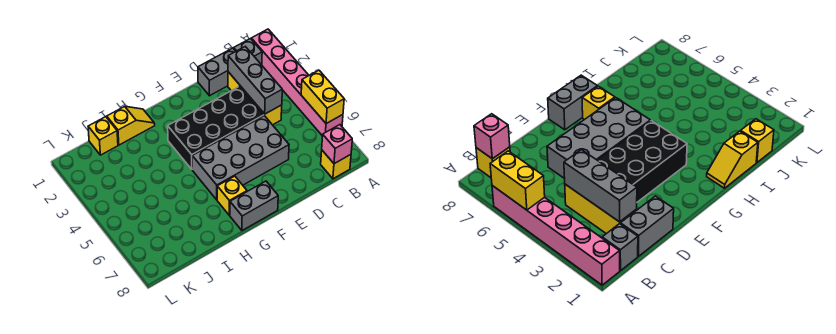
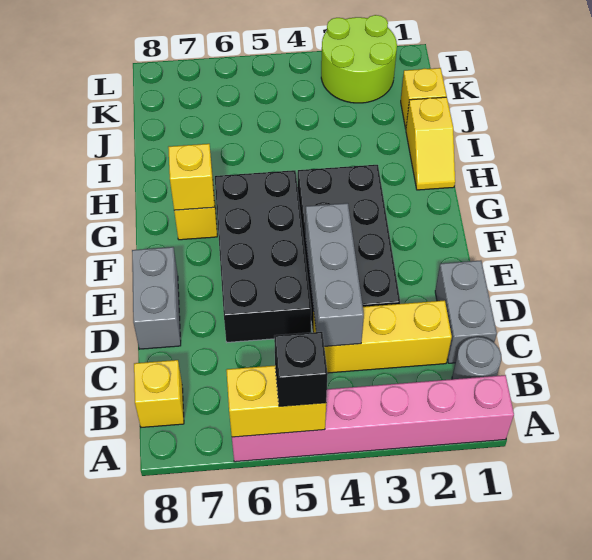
none -> black 1x1 brick [274,332,328,407]
grey 1x1 brick [234,39,262,65] -> grey 1x1 round brick [452,337,501,379]
pink 1x1 brick [322,125,352,164] -> none
grey 1x3 brick [228,47,282,114] -> grey 1x3 brick turned to [305,203,364,346]
grey 2x4 brick [192,116,289,200] -> black 2x4 brick [215,170,311,342]
grey 1x2 brick [230,181,278,231] -> grey 1x2 brick moved to [132,247,181,349]
none -> yellow 1x1 brick [168,144,215,210]
none -> lime 2x2 round brick [321,15,397,103]

